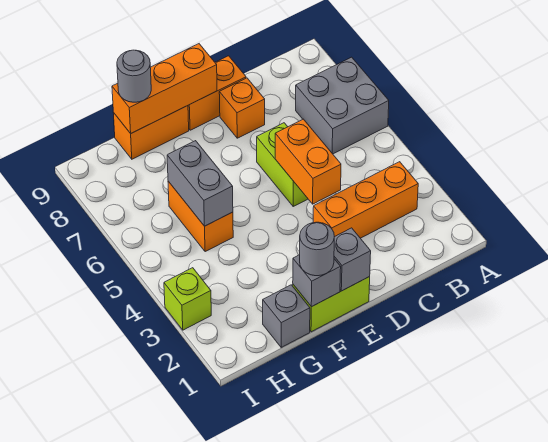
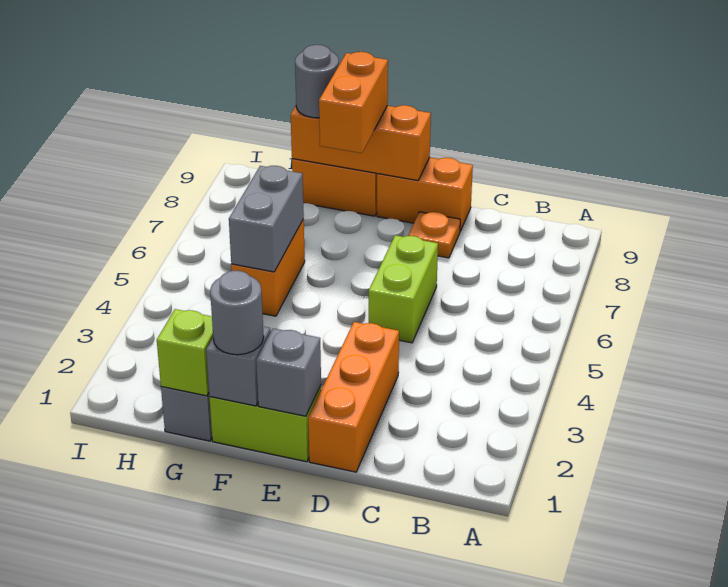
grey 2x2 brick [296,57,389,154] -> none
orange 1x3 brick [313,162,418,238] -> orange 1x3 brick turned to [308,322,399,472]
orange 1x2 brick [275,119,341,204] -> orange 1x2 brick moved to [319,52,388,153]
orange 1x1 brick [219,78,265,138] -> orange 1x1 plate [408,212,460,258]
lime 1x1 brick [164,268,211,330] -> lime 1x1 brick moved to [157,309,213,396]

